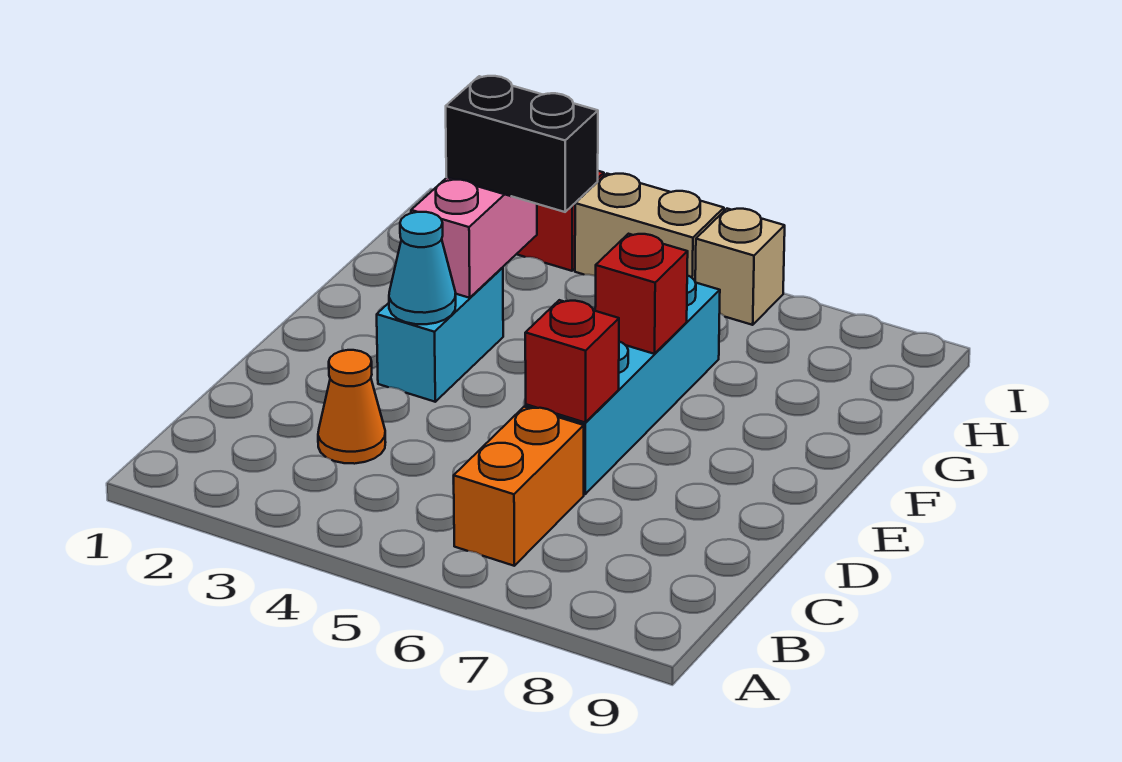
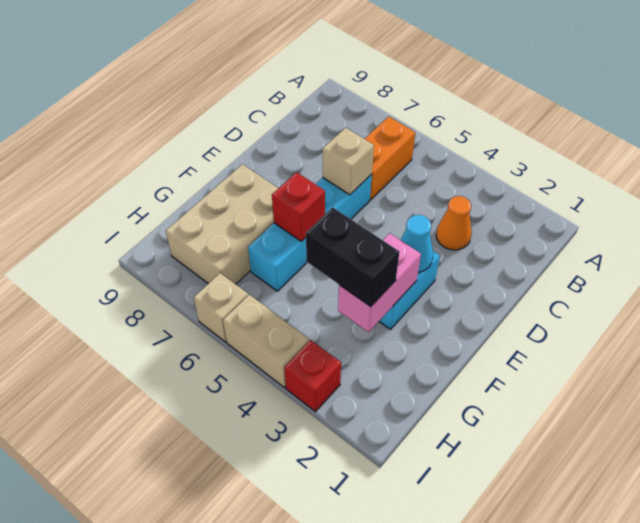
red 1x1 brick [525,300,619,422] -> tan 1x1 brick [323,128,374,195]
none -> tan 2x3 brick [166,164,278,284]

